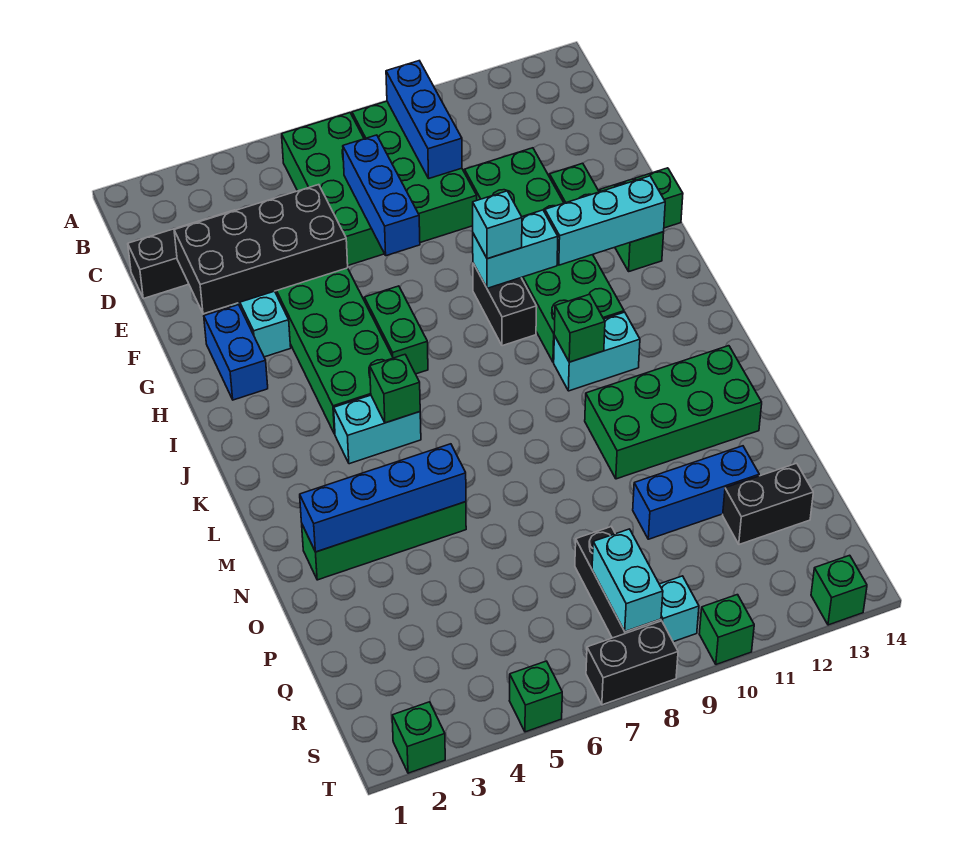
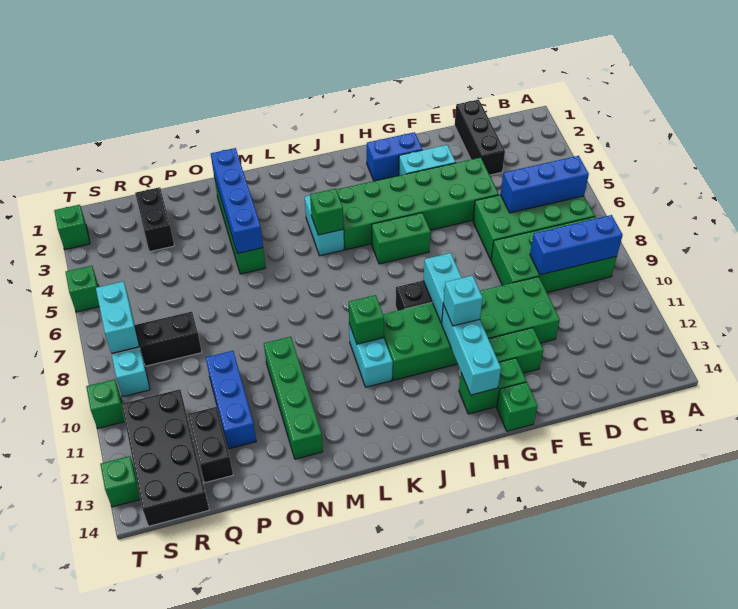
blue 1x3 brick [343,135,420,256] -> blue 1x3 brick moved to [500,156,589,213]
black 2x4 brick [174,185,348,314] -> black 2x4 brick moved to [122,389,209,526]
cyan 1x1 brick [473,191,522,259] -> cyan 1x1 brick moved to [443,275,483,326]
green 2x4 brick [585,346,762,479] -> green 1x4 brick [264,337,323,459]
cyan 1x2 brick [592,529,663,632] -> cyan 1x2 brick turned to [96,281,139,353]
black 1x2 brick [586,621,678,705] -> black 1x2 brick moved to [135,187,174,252]

